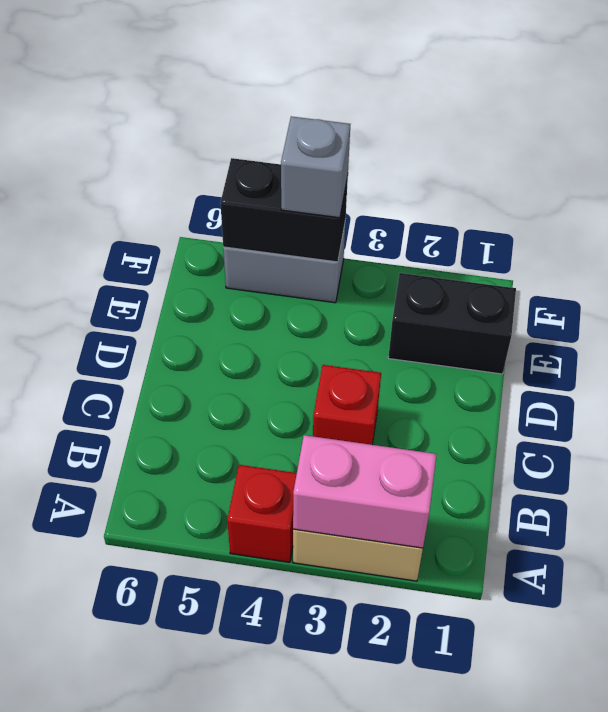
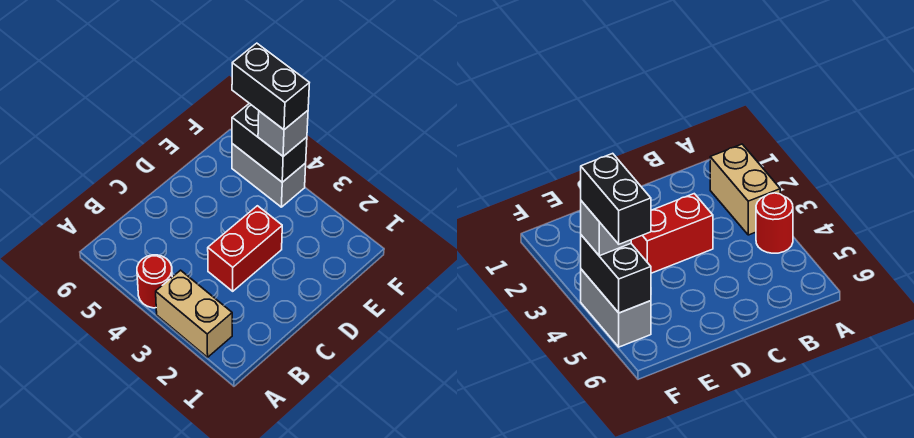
pink 1x2 brick [293,435,437,548] -> none
red 1x1 brick [227,465,297,562] -> red 1x1 round brick [137,255,172,308]
red 1x1 brick [313,365,381,445] -> red 1x2 brick [208,206,282,291]
black 1x2 brick [388,273,516,374] -> black 1x2 brick moved to [232,43,309,130]

